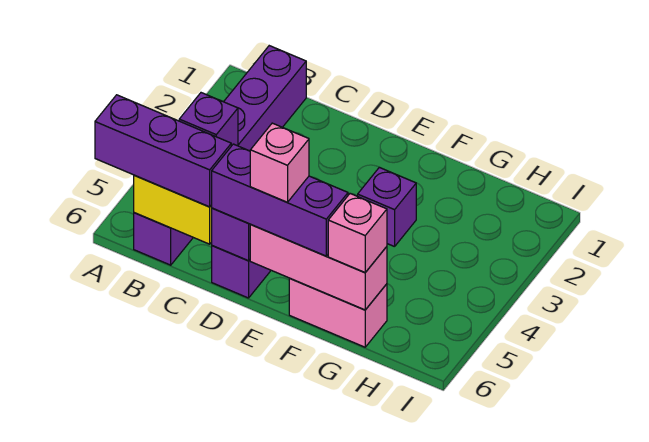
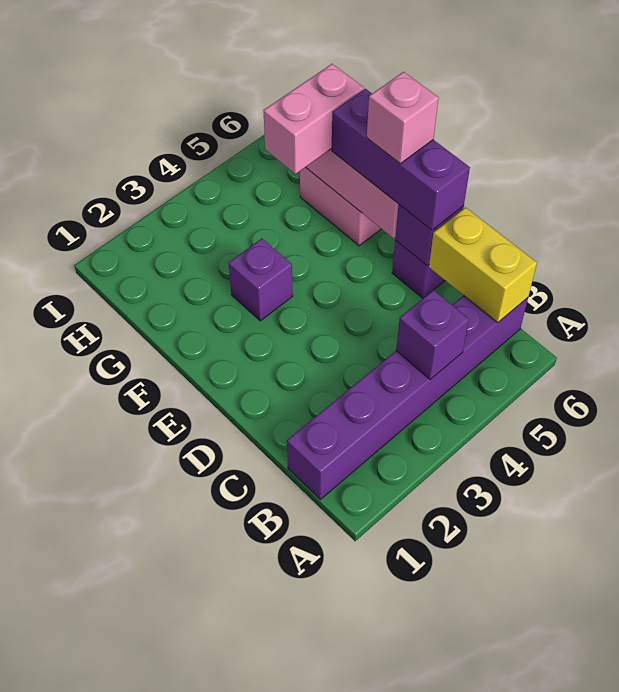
purple 1x3 brick [95,95,231,207] -> none
pink 1x1 brick [328,193,387,273] -> pink 1x2 brick [263,64,364,174]

